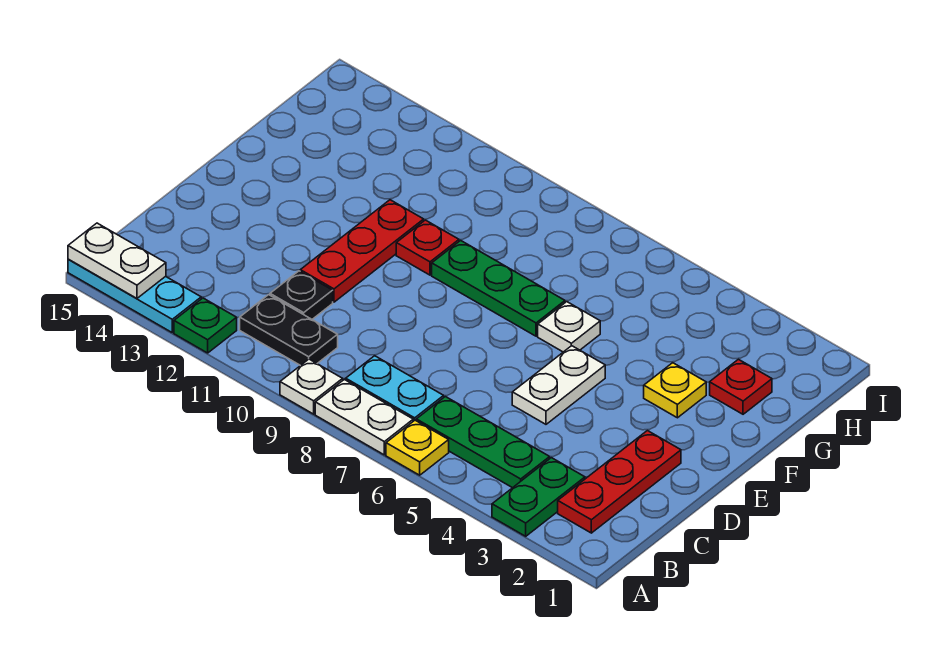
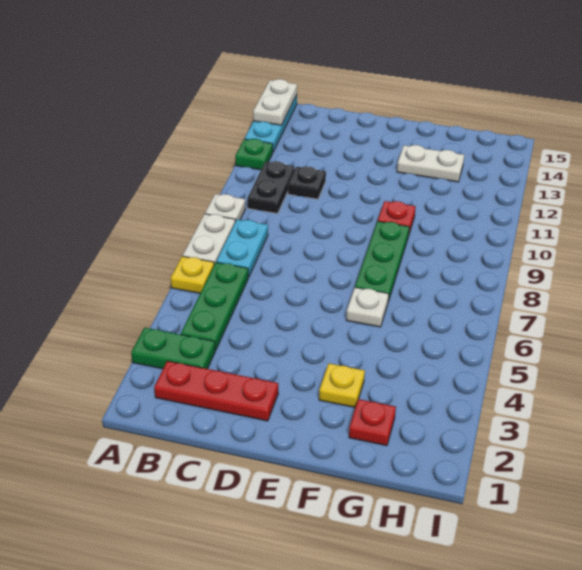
white 1x2 plate [512,346,605,424] -> white 1x2 plate moved to [397,145,464,182]
red 1x3 plate [300,200,424,302] -> none

